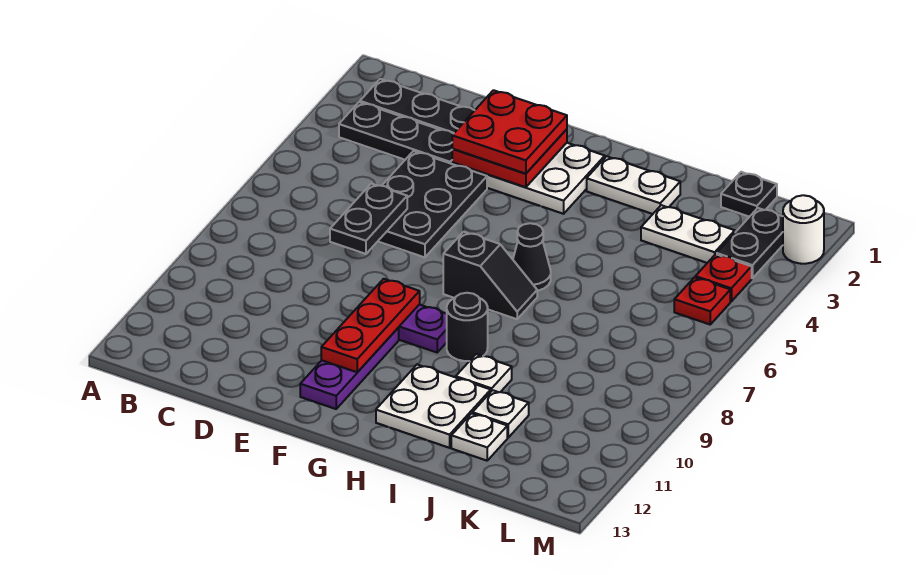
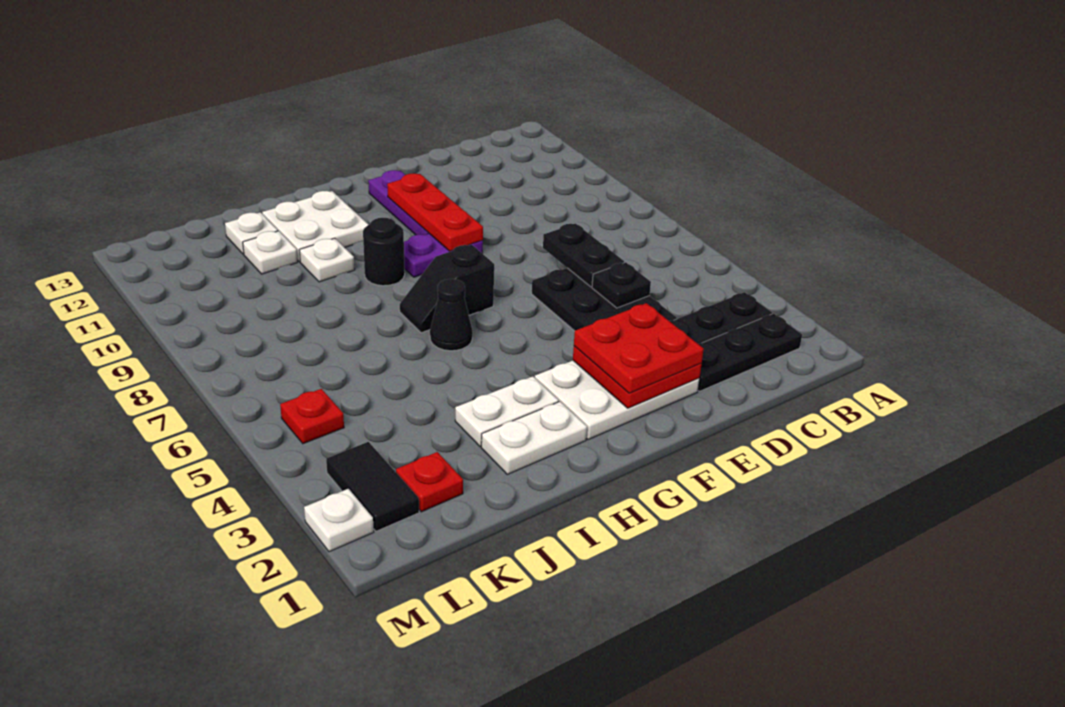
white 1x2 plate [641,205,735,263] -> white 1x2 plate moved to [455,376,559,447]
black 1x1 plate [721,172,777,217] -> black 1x1 plate moved to [592,262,651,308]
black 1x2 plate [717,208,783,278] -> black 1x2 tile [326,442,419,531]
red 1x1 plate [696,254,752,302] -> red 1x1 plate moved to [396,452,463,512]
white 1x1 round brick [783,195,824,264] -> white 1x1 plate [304,489,374,552]

